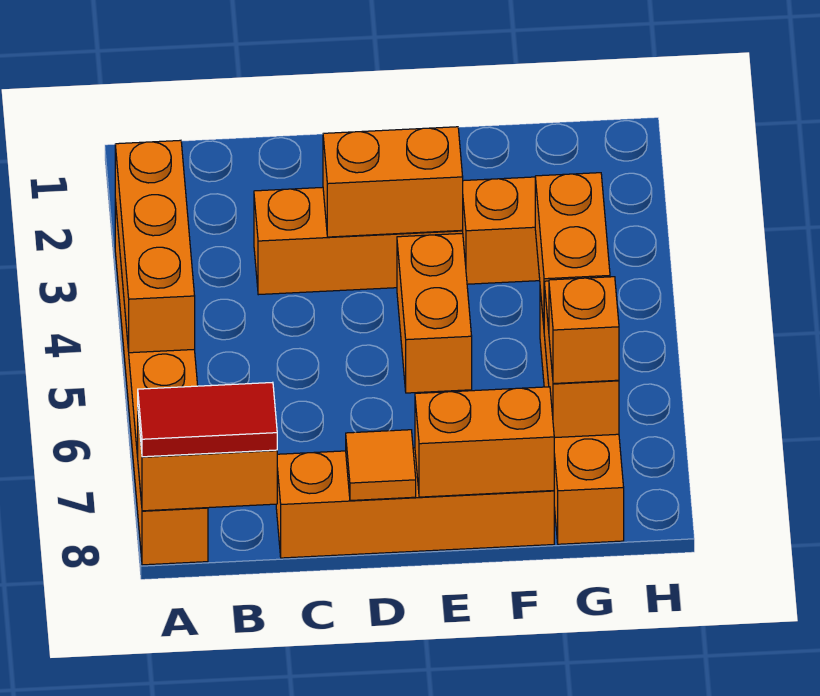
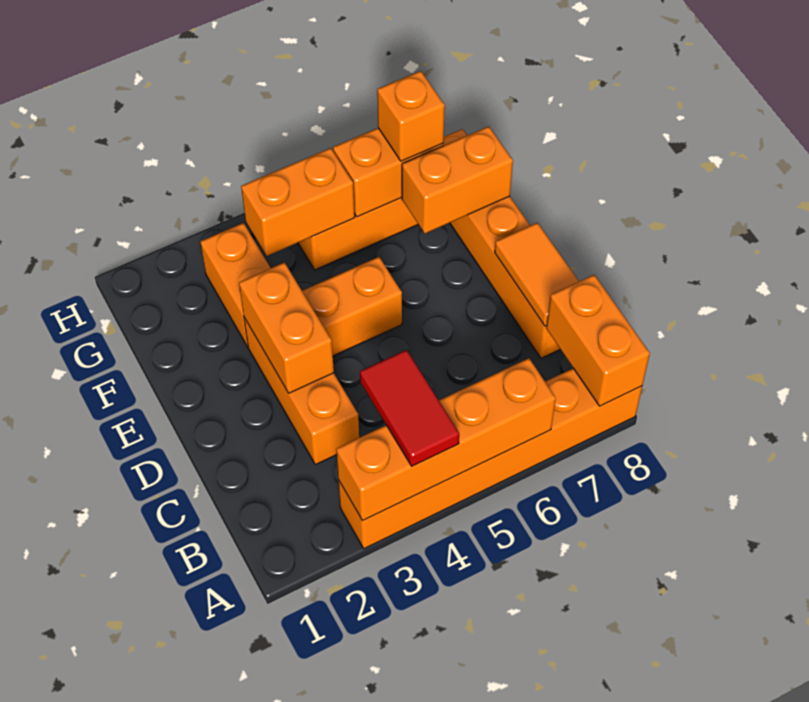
orange 1x3 brick [115,140,195,353] -> orange 1x4 brick [336,358,556,521]
red 1x2 tile [138,382,277,457] -> red 1x2 tile moved to [360,350,459,466]
orange 1x1 tile [346,430,416,501] -> orange 1x2 tile [495,223,579,326]
orange 1x2 brick [415,387,554,497] -> orange 1x2 brick turned to [402,126,513,233]

